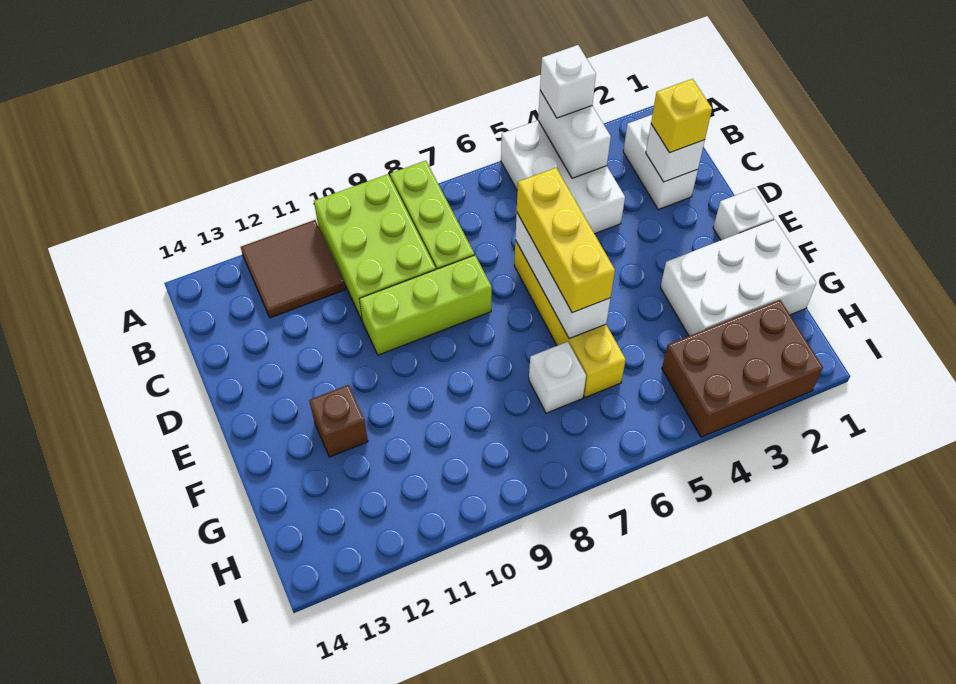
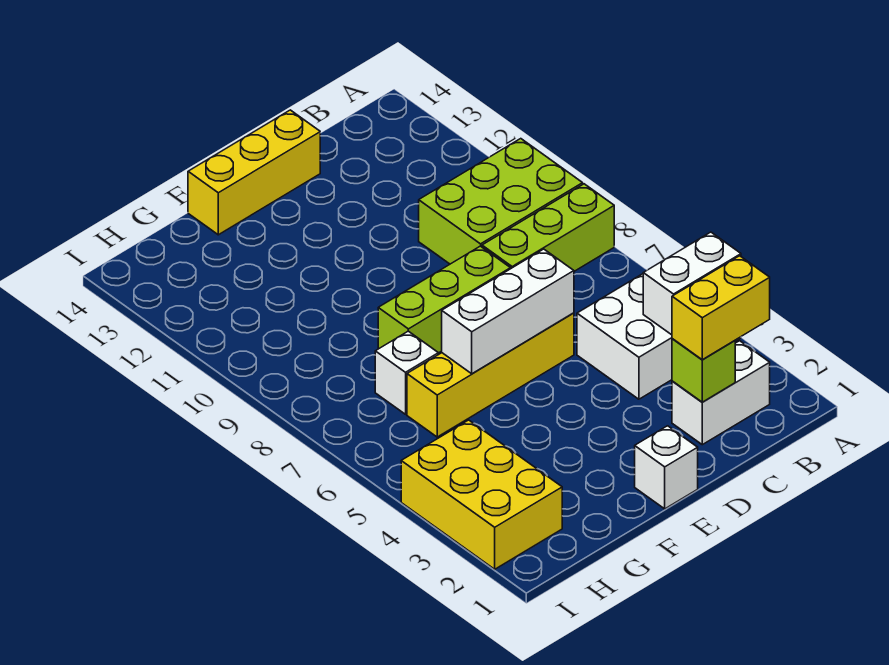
white 1x1 brick [540,45,596,118] -> none
brown 2x2 tile [241,220,345,318] -> none
white 1x1 brick [646,124,705,182] -> lime 1x1 brick [672,339,735,402]
yellow 1x1 brick [651,79,712,153] -> yellow 1x2 brick [672,256,770,360]
yellow 1x3 brick [517,168,615,313] -> yellow 1x3 brick moved to [188,110,320,235]
lime 1x3 brick [359,255,492,355] -> lime 1x3 brick turned to [378,246,511,353]
white 2x3 brick [660,220,816,336] -> none
brown 1x1 brick [309,385,368,457] -> none
brown 2x3 brick [662,300,823,437] -> yellow 2x3 brick [401,420,562,569]

